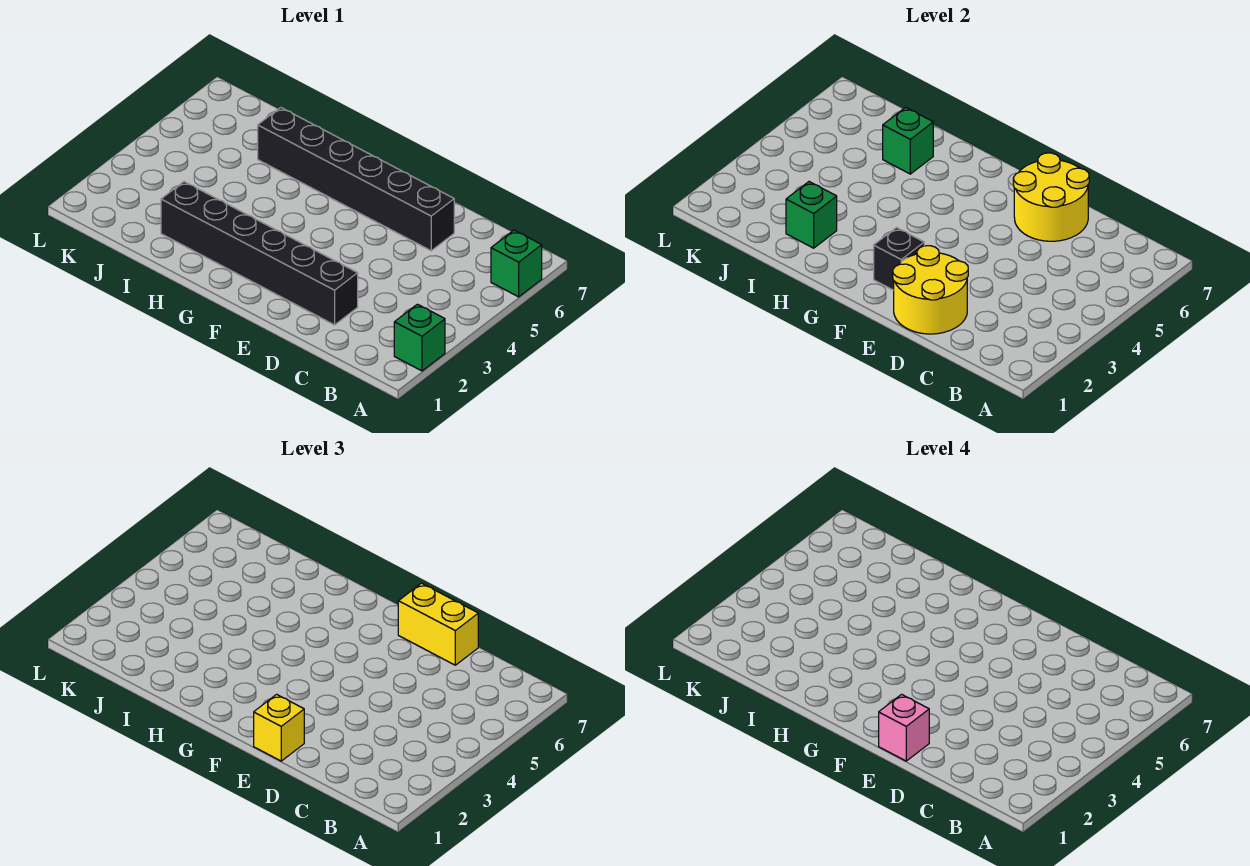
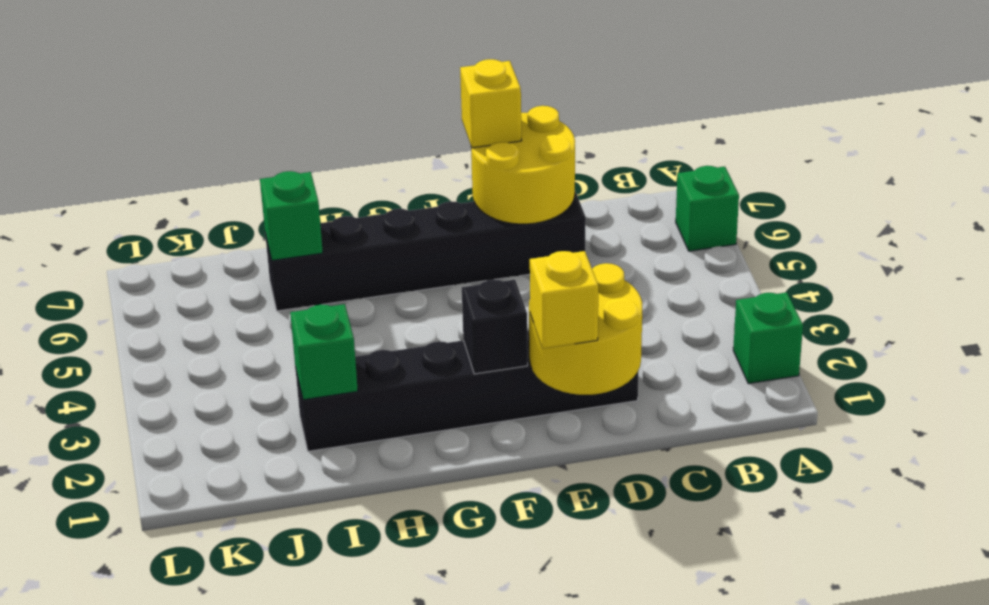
yellow 1x2 brick [398,583,478,665] -> yellow 1x1 brick [460,59,522,148]
pink 1x1 brick [879,694,929,761] -> none

